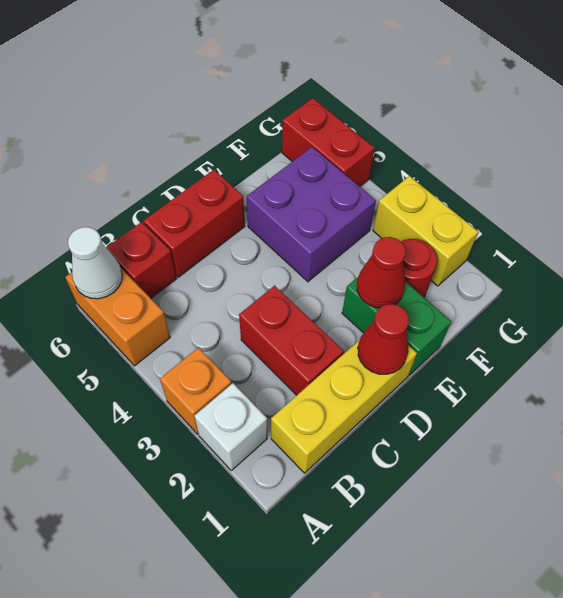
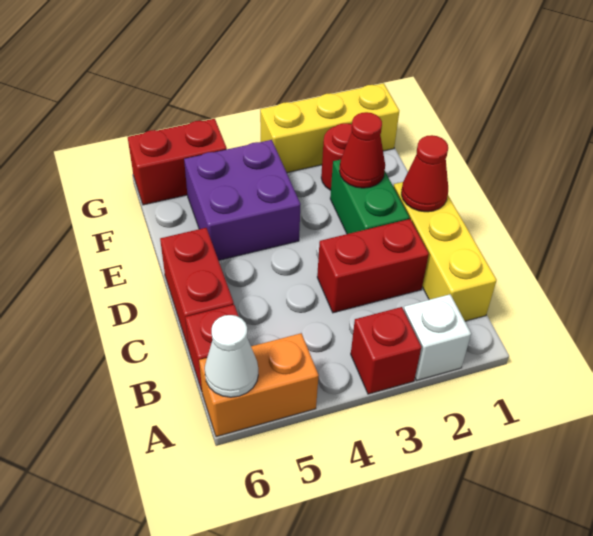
orange 1x1 brick [160,348,232,434] -> red 1x1 brick [351,307,421,394]
green 1x2 brick [342,277,451,375] -> green 1x2 brick turned to [330,160,409,234]
yellow 1x2 brick [373,176,478,286] -> yellow 1x3 brick [260,83,399,173]

